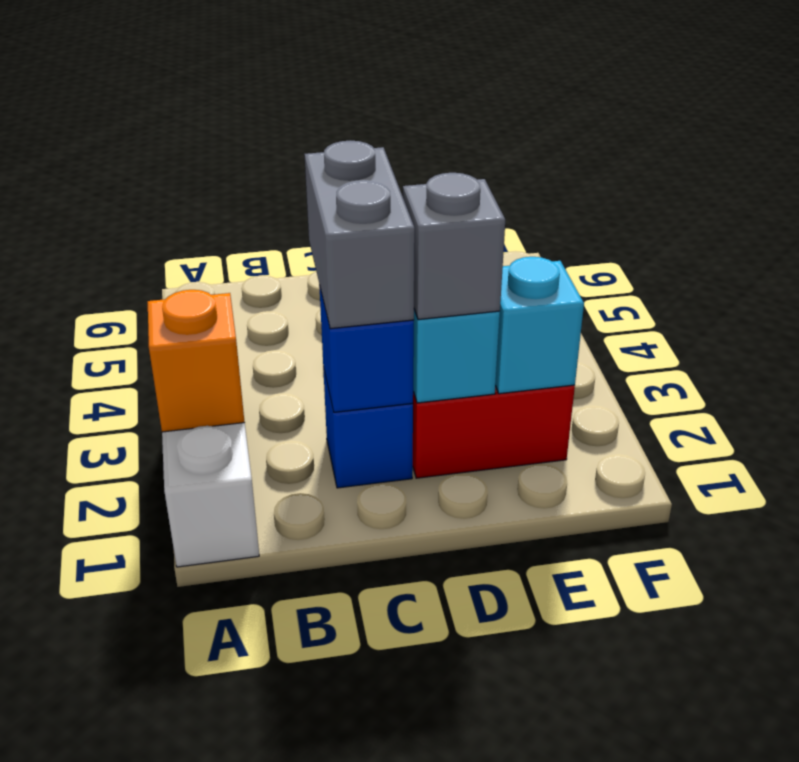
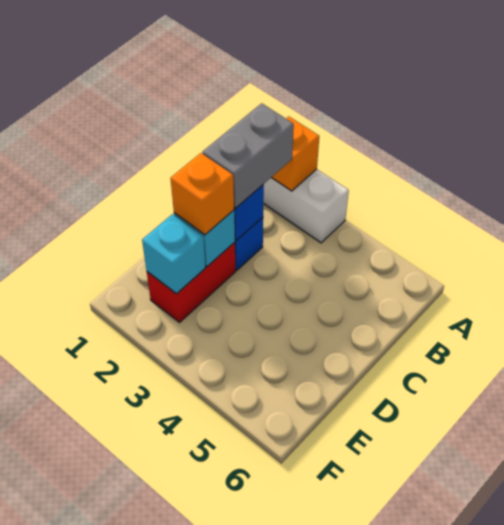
grey 1x2 brick [305,140,415,329] -> grey 1x2 brick turned to [203,103,294,208]
grey 1x1 brick [403,173,505,320] -> orange 1x1 brick [171,153,234,235]

